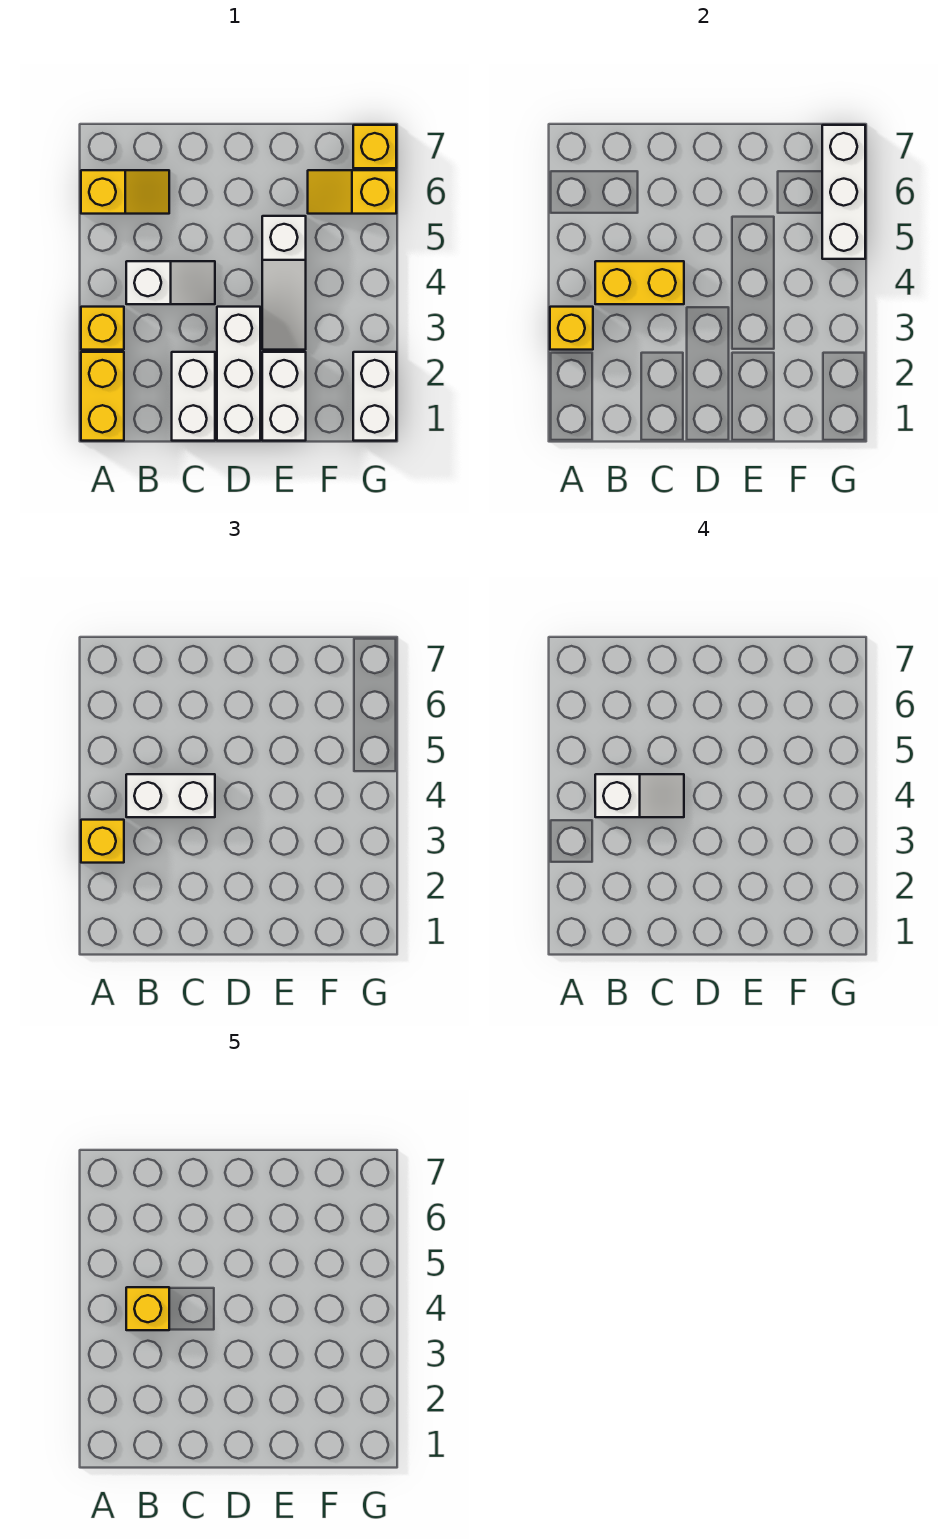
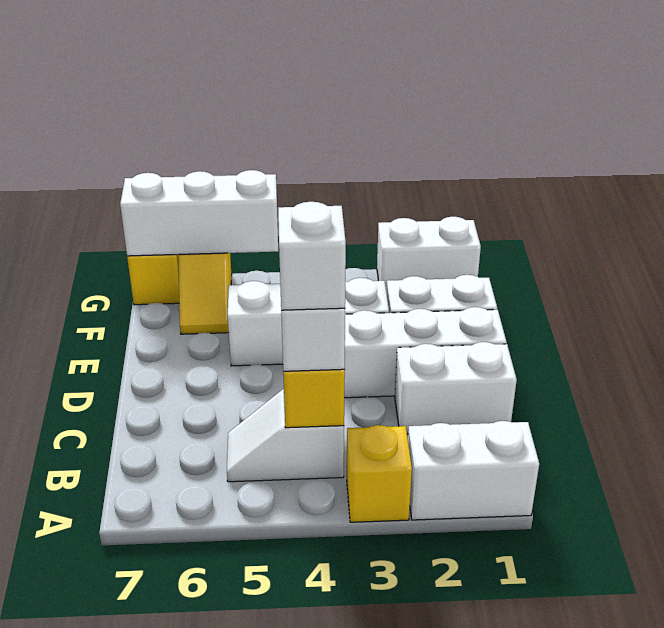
yellow 1x2 brick [81,352,124,441] -> white 1x2 brick [408,421,539,520]
yellow 1x1 brick [550,307,593,350] -> none
yellow 1x1 brick [81,820,124,863] -> none
yellow 1x2 slope [81,170,169,214] -> none
white 1x2 slope [126,261,215,304] -> white 1x2 slope turned to [227,389,344,482]
yellow 1x1 brick [126,1287,169,1330] -> none
white 1x3 slope [262,216,306,350] -> white 1x3 brick [228,278,389,366]

